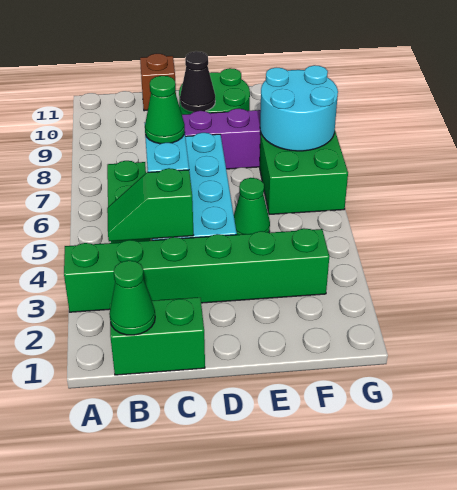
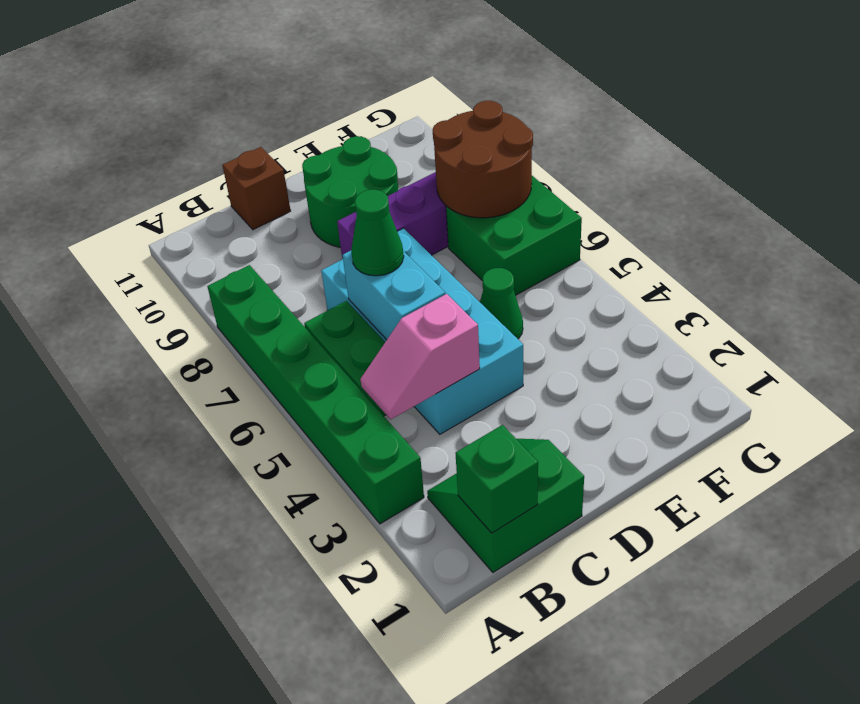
green 1x6 brick [64,228,329,312] -> green 1x6 brick turned to [207,265,424,524]
green 1x1 cone [109,260,155,335] -> green 1x1 brick [455,425,538,533]
green 1x2 slope [107,168,194,241] -> pink 1x2 slope [360,294,480,419]
black 1x1 cone [180,51,215,112] -> none
cyan 2x2 round brick [260,65,338,151] -> brown 2x2 round brick [433,101,533,218]

